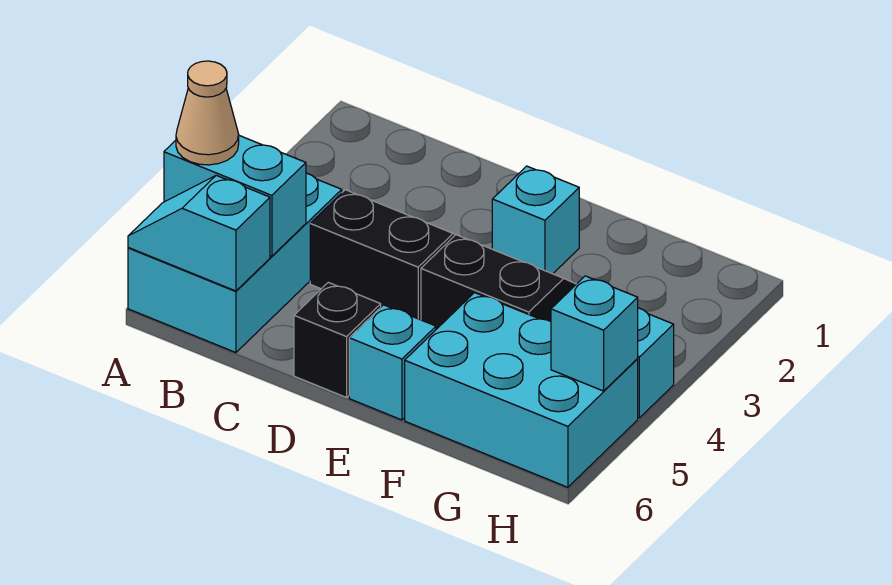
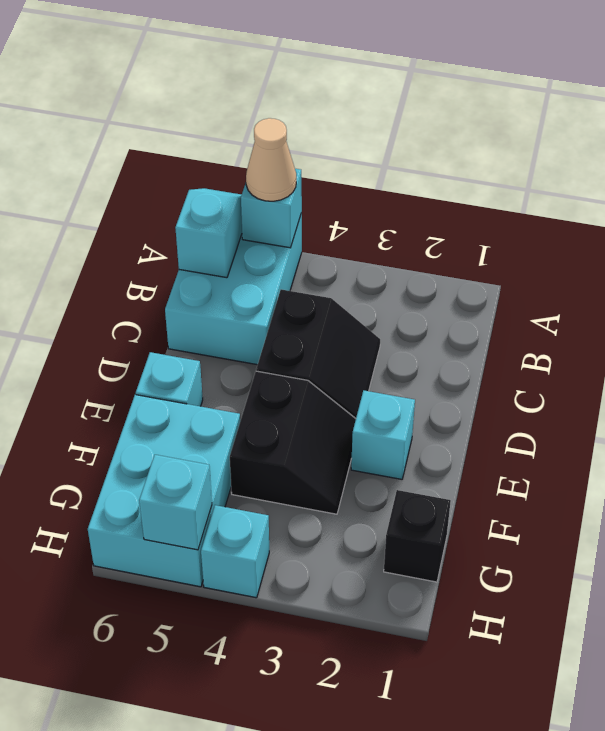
cyan 2x3 brick [128,173,342,353] -> cyan 2x3 brick turned to [165,213,302,365]
cyan 1x2 brick [164,136,306,256] -> cyan 1x1 brick [241,169,302,248]
black 1x1 brick [294,282,381,397] -> black 1x1 brick moved to [384,490,451,582]

